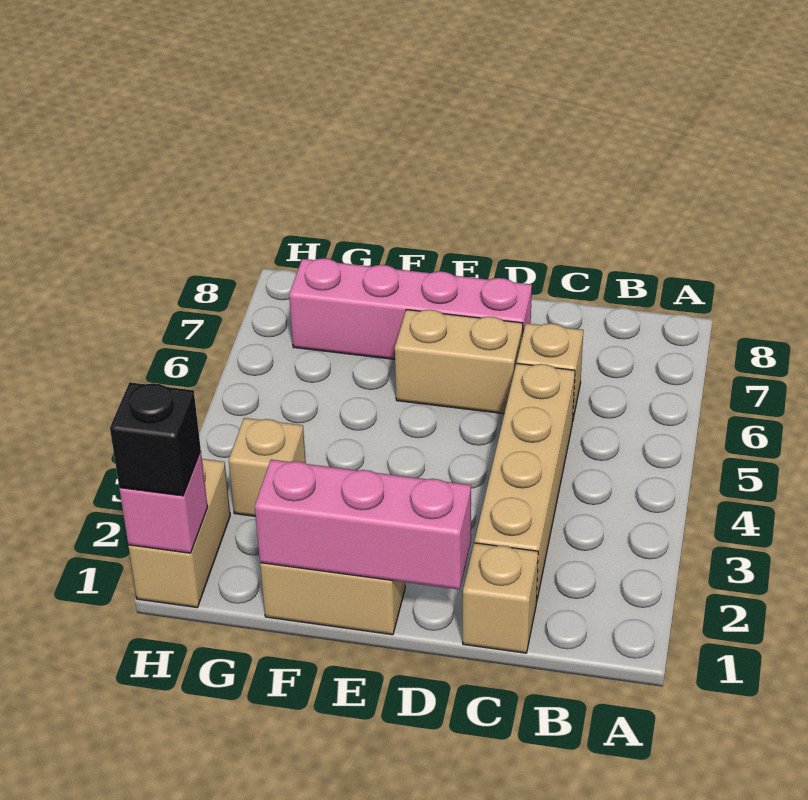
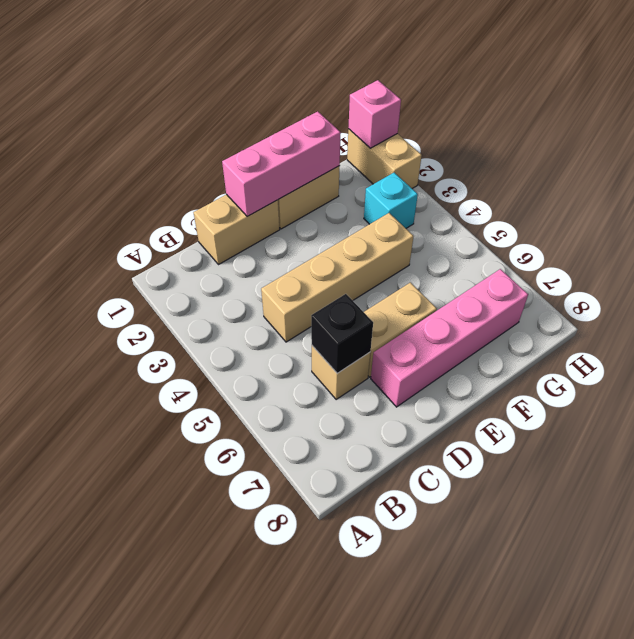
tan 1x1 brick [463,543,538,653] -> tan 1x2 brick [194,194,280,265]
tan 1x4 brick [475,363,575,602] -> tan 1x4 brick turned to [261,213,414,342]
tan 1x1 brick [229,418,306,516] -> cyan 1x1 brick [364,173,418,228]
black 1x1 brick [110,382,201,496] -> black 1x1 brick moved to [311,294,373,373]

